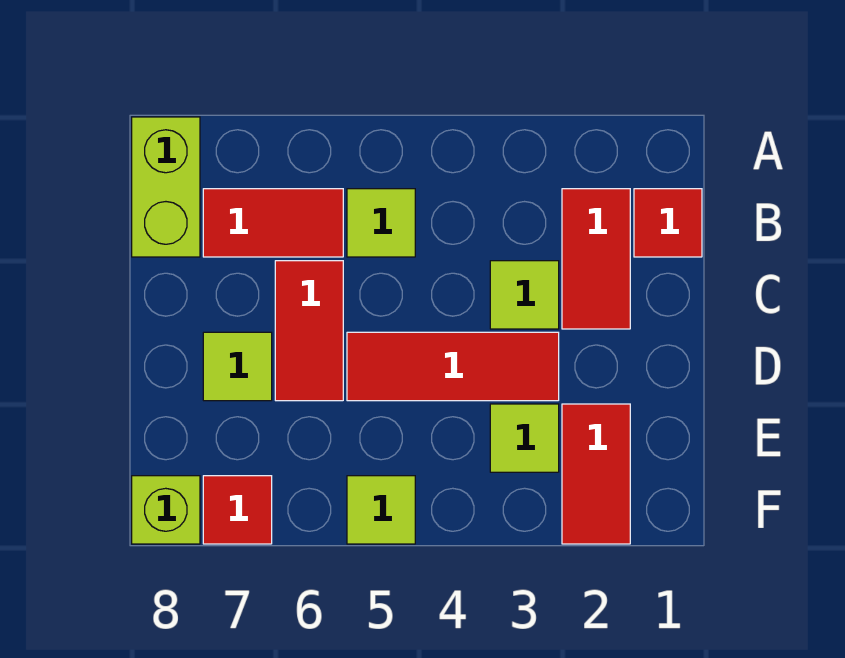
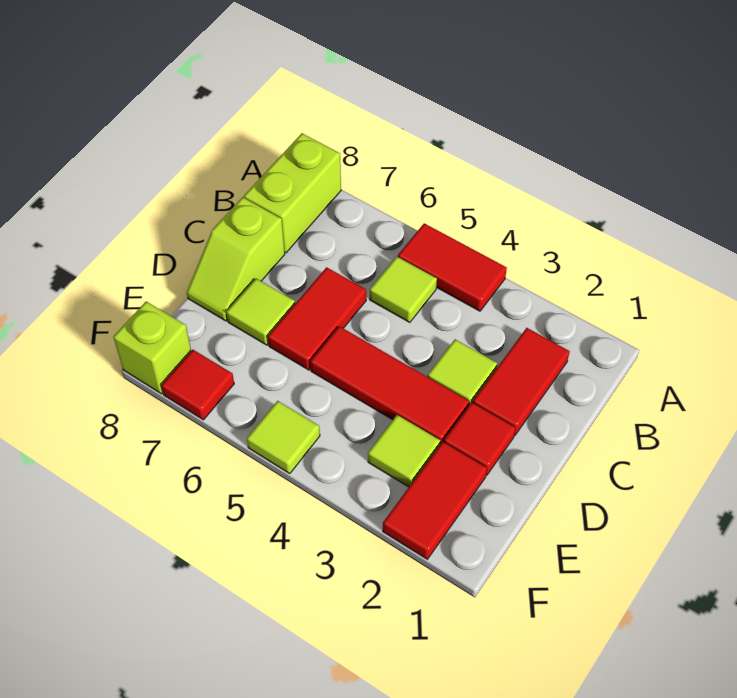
red 1x1 tile [634,189,702,257] -> red 1x1 tile moved to [444,402,515,475]
red 1x2 tile [203,189,343,257] -> red 1x2 tile moved to [398,223,507,311]
none -> lime 1x2 slope [187,197,285,321]

